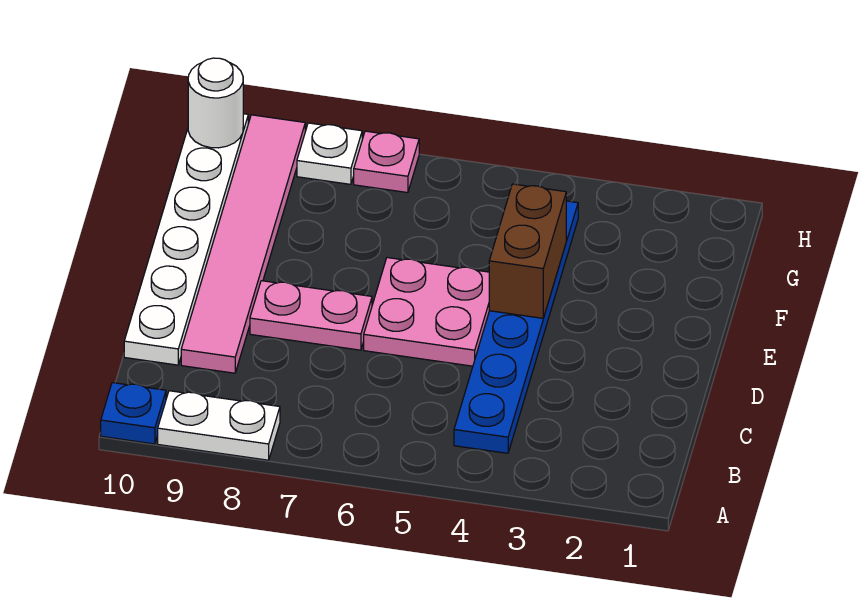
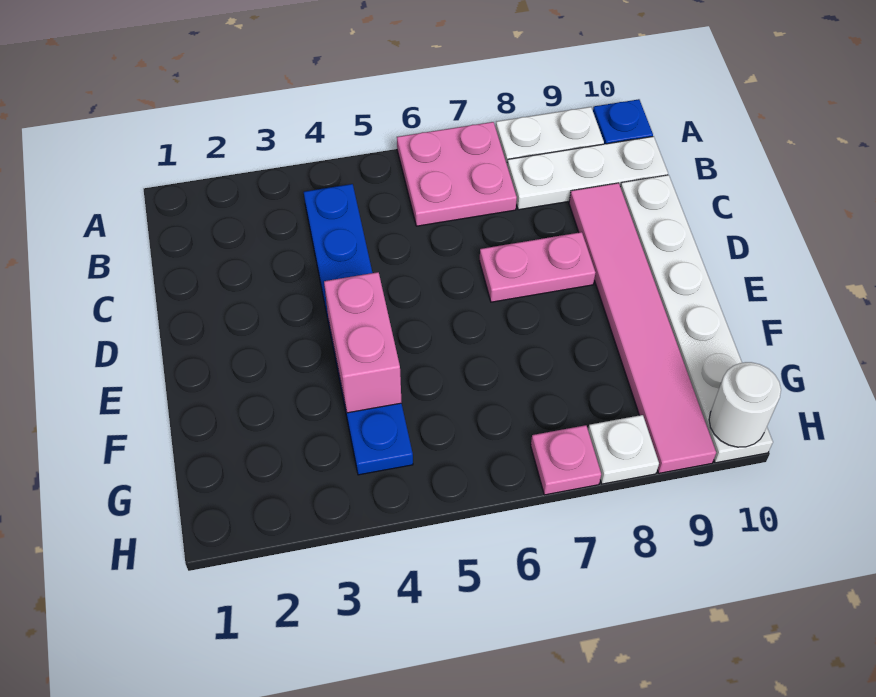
none -> white 1x3 plate [507,136,668,210]
pink 2x2 plate [364,258,489,366] -> pink 2x2 plate moved to [397,122,517,226]
brown 1x2 brick [489,184,566,318] -> pink 1x2 brick [324,272,402,413]

